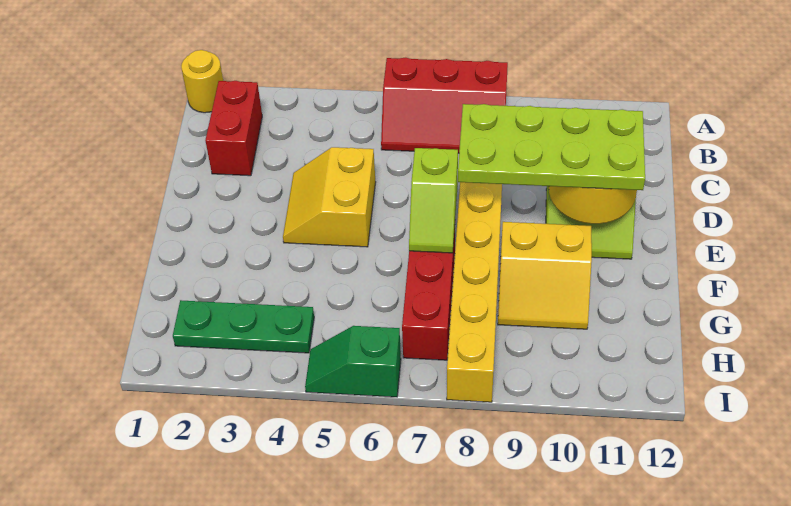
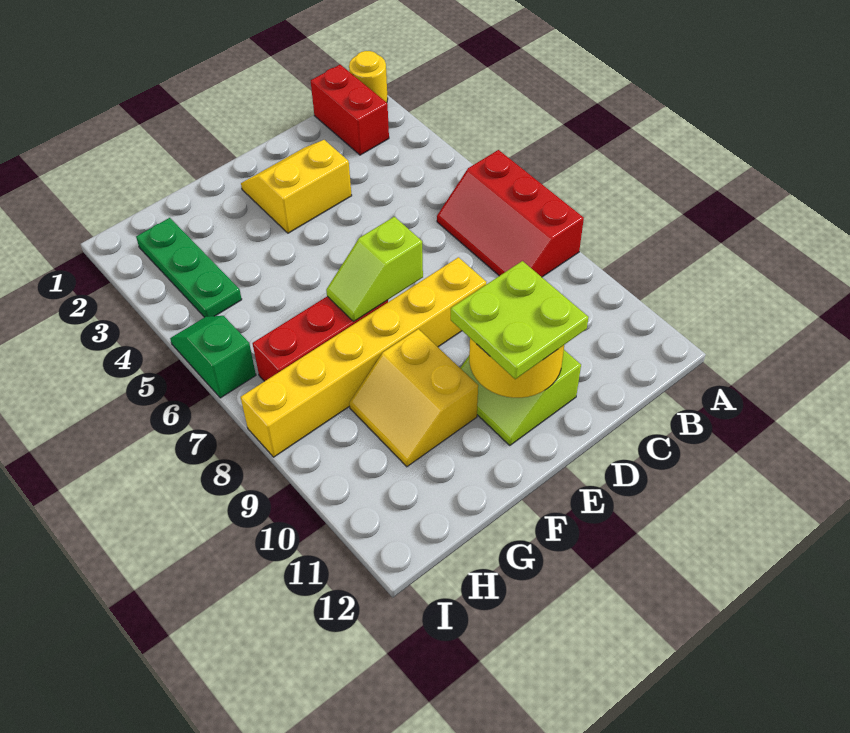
red 1x2 brick [205,81,262,176] -> red 1x2 brick turned to [311,65,389,155]
yellow 2x2 slope [283,147,376,247] -> yellow 2x2 slope moved to [241,140,352,233]
lime 2x4 plate [458,104,645,190] -> lime 2x2 plate [451,261,589,379]

